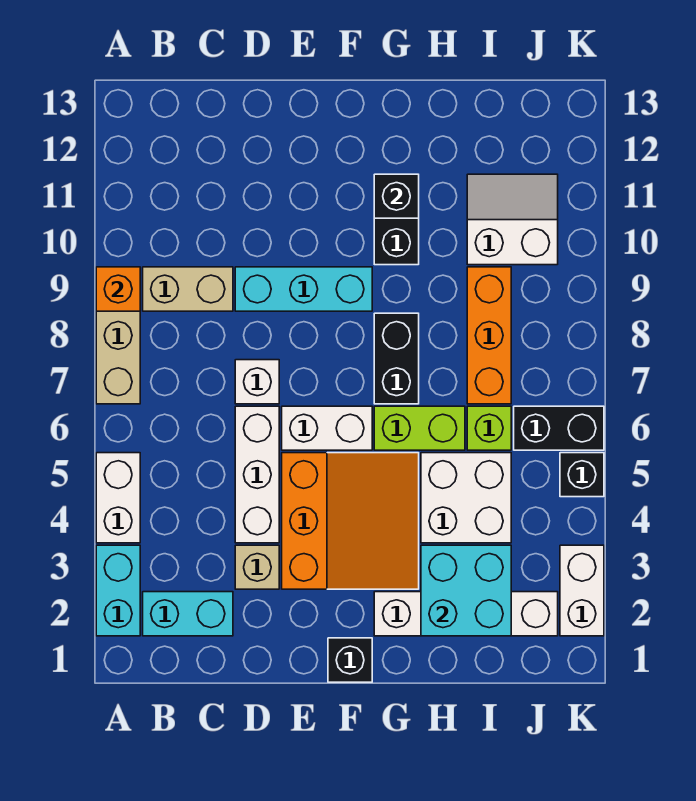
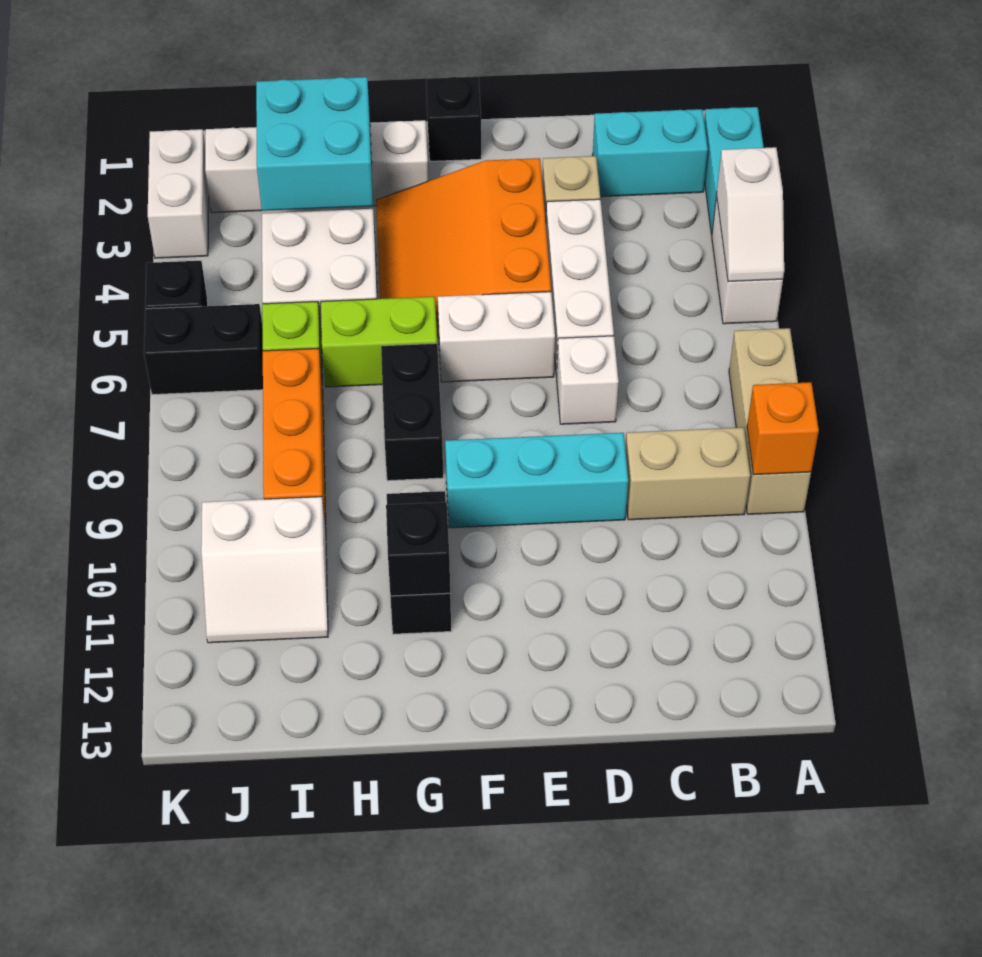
none -> white 1x2 slope [716,147,784,282]

